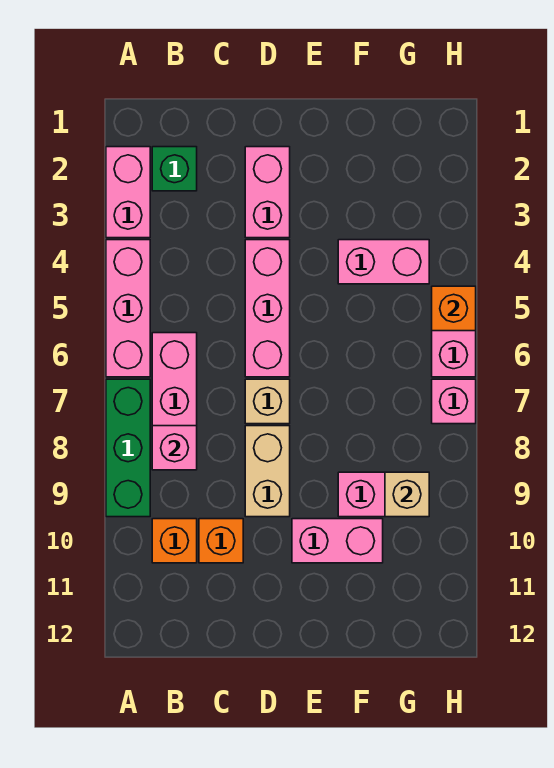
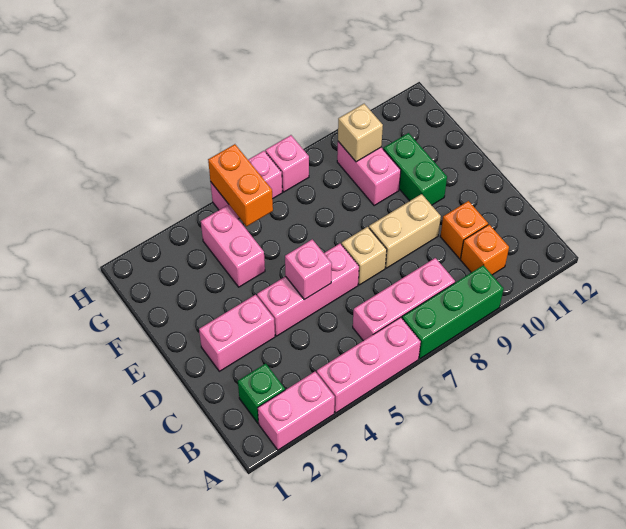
pink 1x1 brick [152,426,197,470] -> pink 1x1 brick moved to [285,239,332,300]
pink 1x2 brick [292,519,383,563] -> green 1x2 brick [383,133,447,205]
orange 1x1 brick [432,286,476,331] -> orange 1x2 brick [208,144,273,226]

